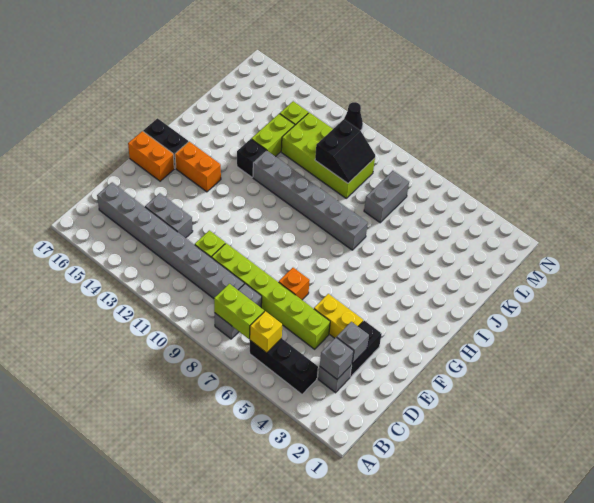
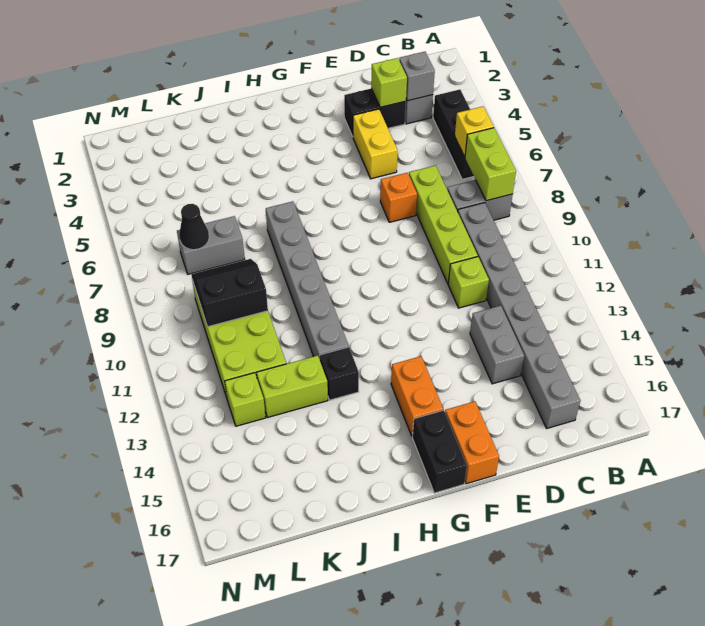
grey 1x1 brick [337,322,369,364] -> lime 1x1 brick [371,58,407,107]
lime 1x6 brick [212,243,330,349] -> lime 1x4 brick [409,165,478,284]
black 1x1 cone [344,102,363,131] -> black 1x1 cone moved to [179,204,209,250]

